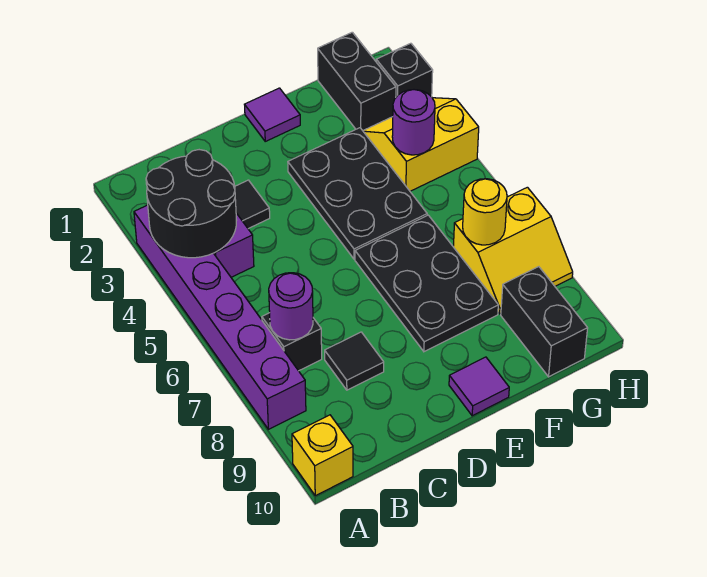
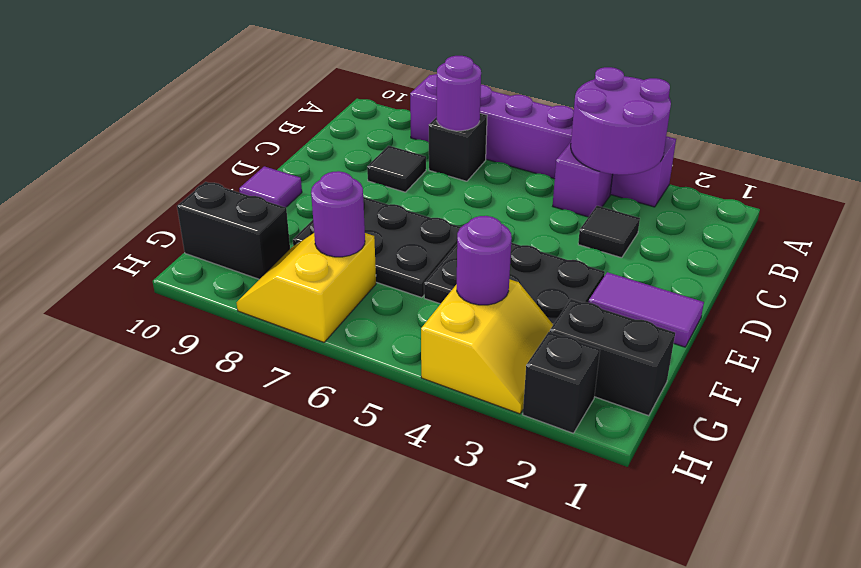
black 2x2 round brick [146,150,237,258] -> purple 2x2 round brick [571,67,671,175]
yellow 1x1 brick [292,415,353,496] -> none
purple 1x1 tile [244,88,300,141] -> purple 1x2 tile [589,272,704,347]
yellow 1x1 round brick [463,179,507,245] -> purple 1x1 round brick [311,171,365,257]

